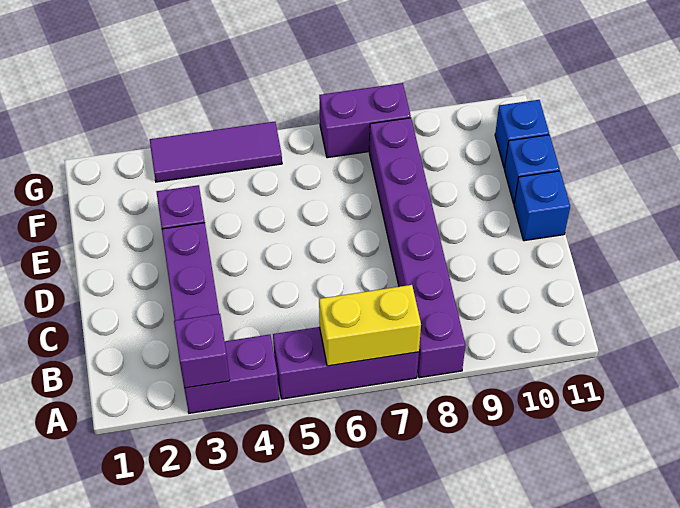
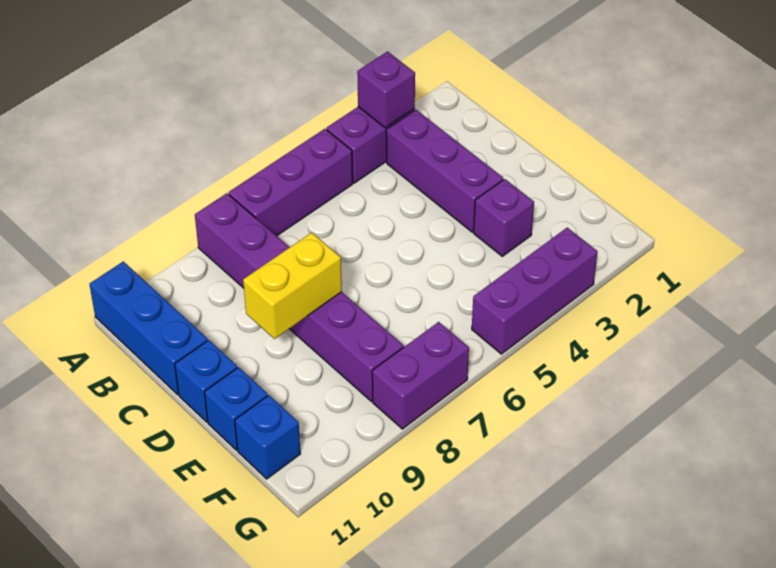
yellow 1x2 brick [319,285,421,366] -> yellow 1x2 brick moved to [243,233,342,339]
none -> blue 1x3 brick [89,261,208,395]
purple 1x3 tile [150,122,282,182] -> purple 1x3 brick [472,228,598,354]

